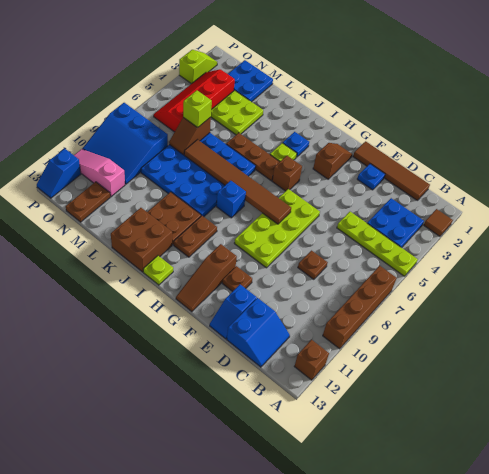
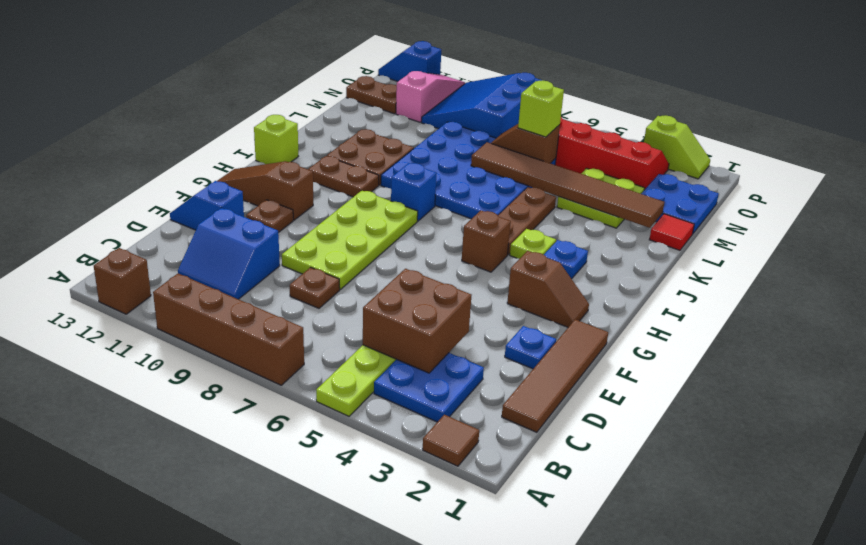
blue 2x2 slope [227,298,290,367] -> blue 2x2 slope moved to [178,208,280,299]
lime 2x4 plate [234,189,320,268] -> lime 2x4 plate turned to [282,190,418,290]
brown 1x6 tile [184,140,291,224] -> brown 1x6 tile turned to [471,142,664,228]
lime 1x1 plate [143,256,173,285] -> lime 1x1 brick [254,115,299,164]
brown 2x2 brick [111,208,172,272] -> brown 2x2 brick moved to [363,269,472,373]
none -> red 1x1 tile [649,214,694,250]

